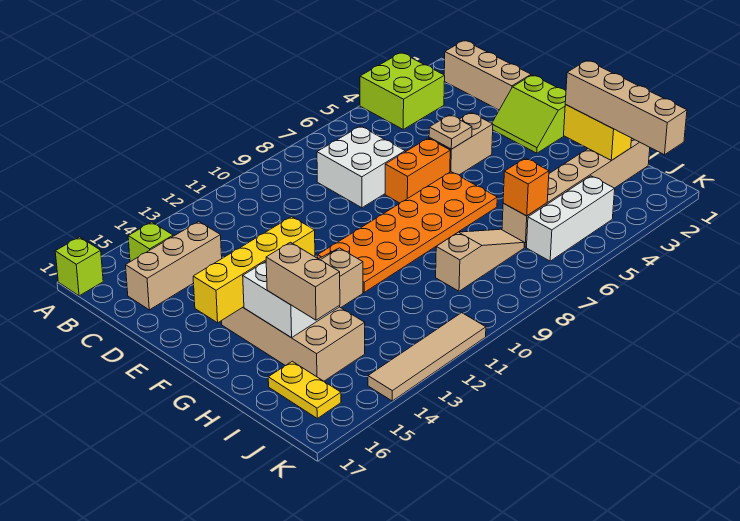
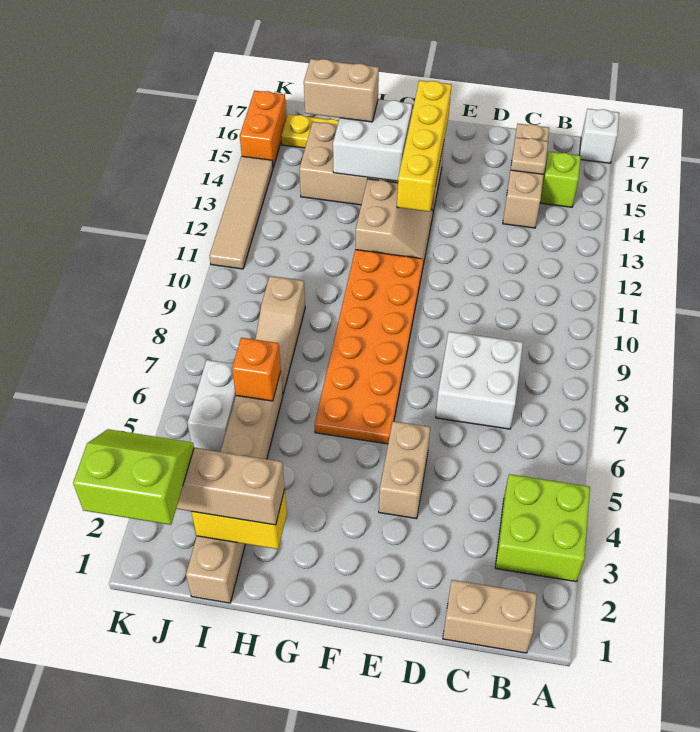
lime 1x1 brick [55,237,103,296] -> white 1x1 brick [579,109,619,163]
tan 1x3 brick [444,40,531,110] -> tan 1x2 brick [443,580,537,653]
lime 2x2 slope [492,75,566,153] -> lime 2x2 slope moved to [73,429,194,525]
tan 1x1 plate [429,115,472,149] -> tan 1x1 plate moved to [511,137,548,174]
orange 1x2 brick [385,138,450,203] -> orange 1x2 brick moved to [240,91,286,167]
white 1x3 brick [527,176,615,261] -> white 1x2 brick [187,360,236,452]

